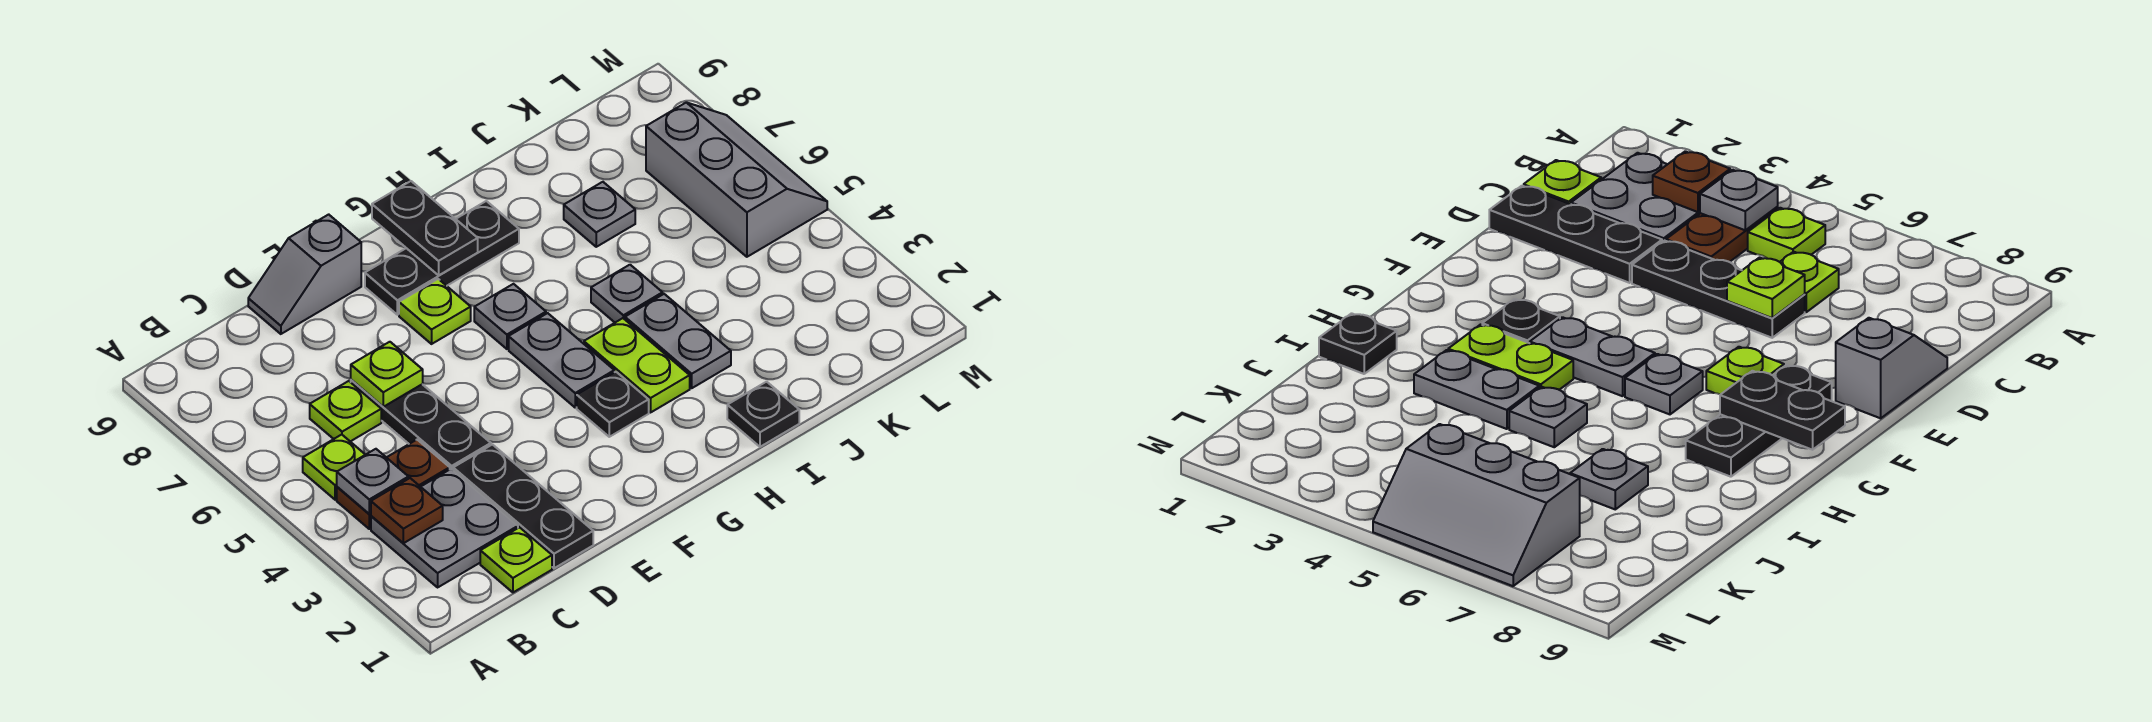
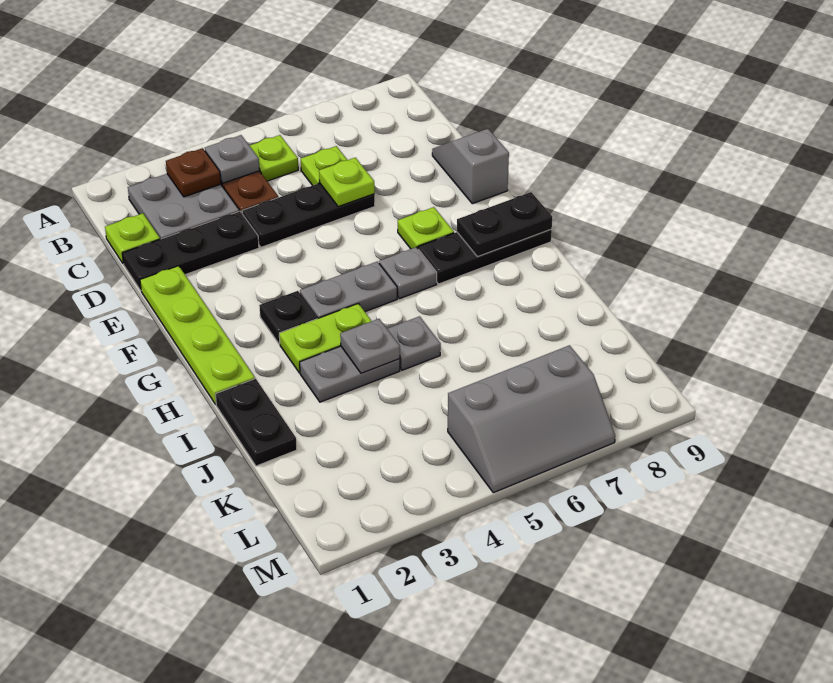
none -> lime 1x4 plate [140,266,255,404]
black 1x3 plate [365,201,519,315] -> black 1x3 plate turned to [418,230,552,284]
black 1x1 plate [727,382,799,447] -> black 1x2 plate [215,379,297,466]
grey 1x1 plate [564,182,635,247] -> grey 1x1 plate moved to [340,319,400,373]

